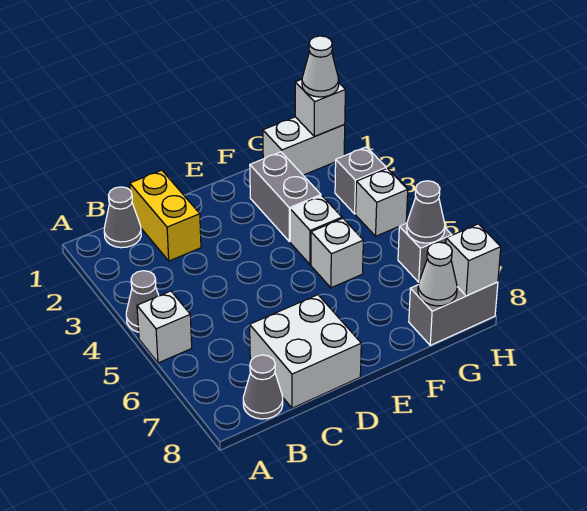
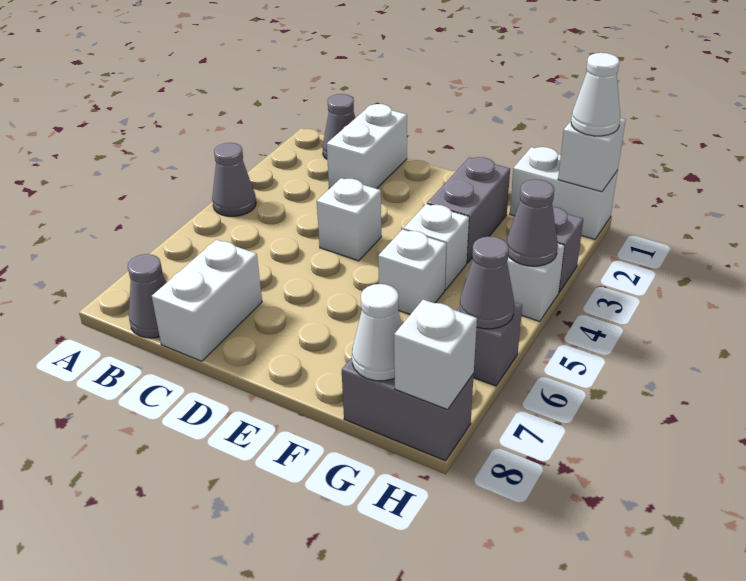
white 1x1 brick [137,291,192,363] -> white 1x1 brick moved to [317,178,381,261]
yellow 1x2 brick [130,170,201,261] -> white 1x2 brick [327,104,407,189]
white 2x2 brick [250,295,361,408] -> white 1x2 brick [152,240,262,361]
none -> grey 1x1 cone [507,179,558,266]

